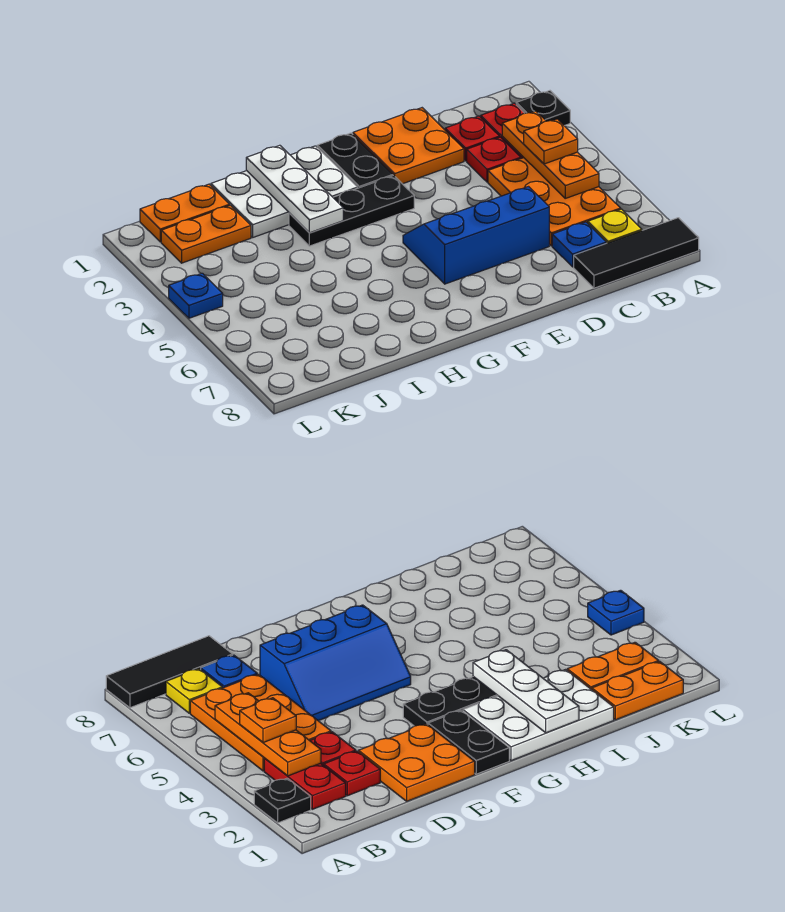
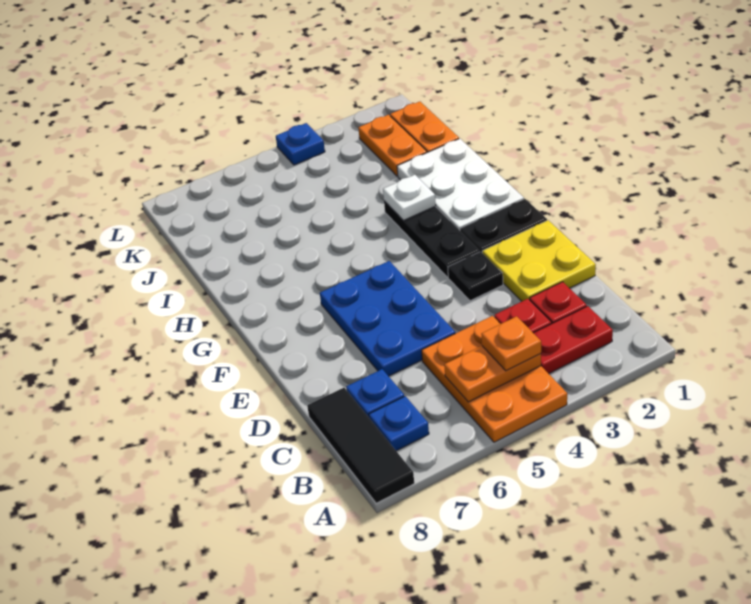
black 1x1 plate [516,91,570,126] -> black 1x1 plate moved to [448,252,503,301]
orange 1x3 plate [502,111,599,198] -> orange 1x2 plate [444,346,541,402]
orange 2x3 plate [488,158,621,246] -> orange 2x3 plate turned to [422,316,567,442]
yellow 1x1 plate [588,209,642,243] -> blue 1x1 plate [369,396,429,451]
orange 2x2 plate [353,108,464,184] -> yellow 2x2 plate [482,220,596,301]
blue 2x3 slope [403,187,549,284] -> blue 2x3 plate [320,261,455,376]
white 1x3 plate [246,145,343,233] -> white 1x1 plate [383,175,436,220]

